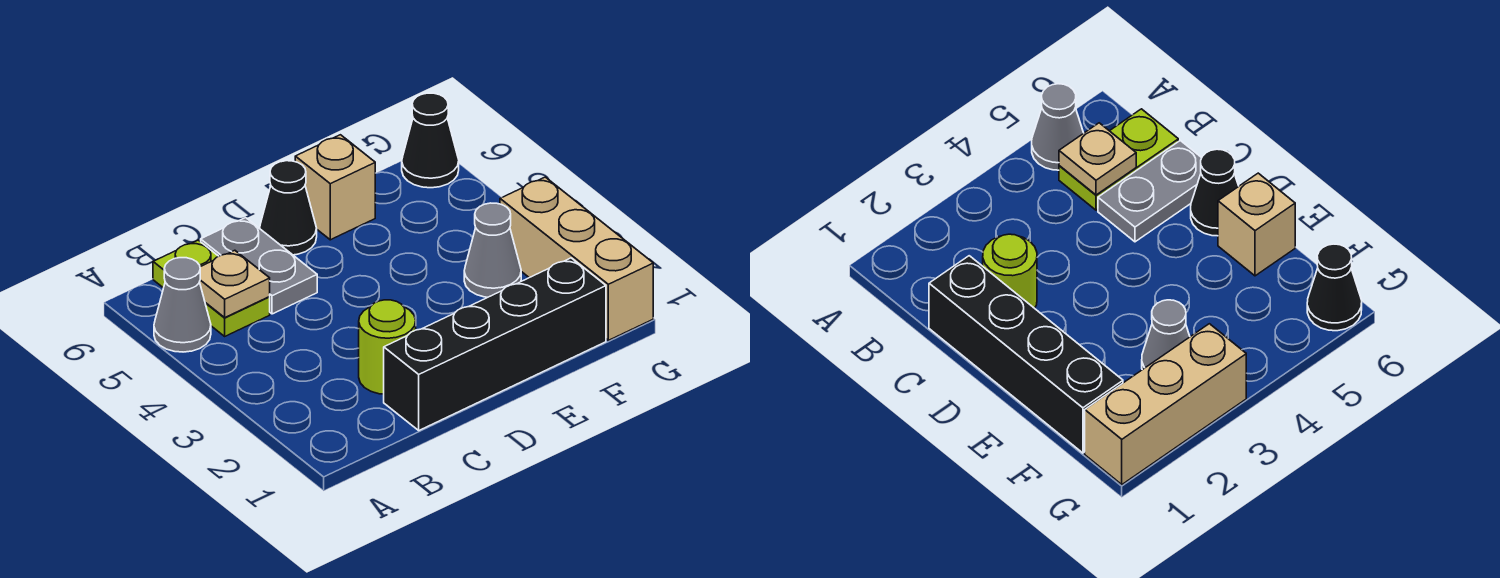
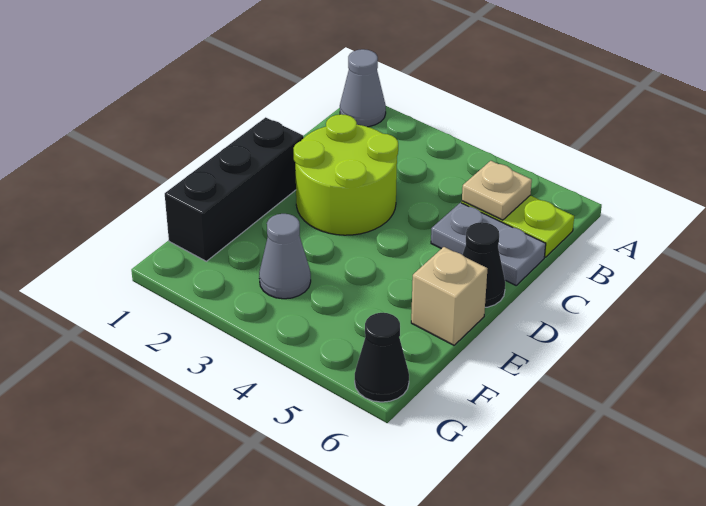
grey 1x1 cone [154,258,211,352] -> grey 1x1 cone moved to [340,49,386,127]
black 1x4 brick [384,258,606,430] -> black 1x3 brick [165,117,304,261]
lime 1x1 round brick [359,300,416,394] -> lime 2x2 round brick [293,114,398,235]
tan 1x3 brick [500,177,653,340] -> none

